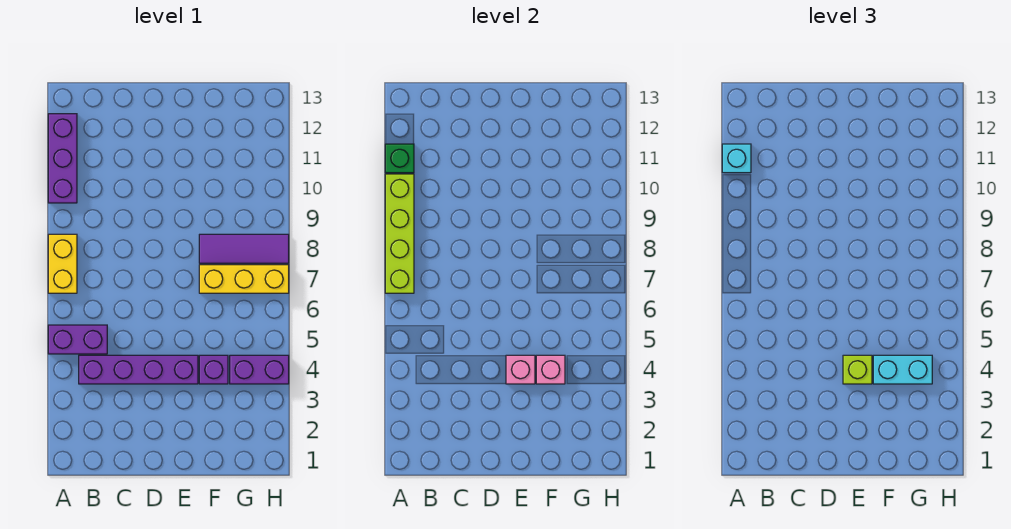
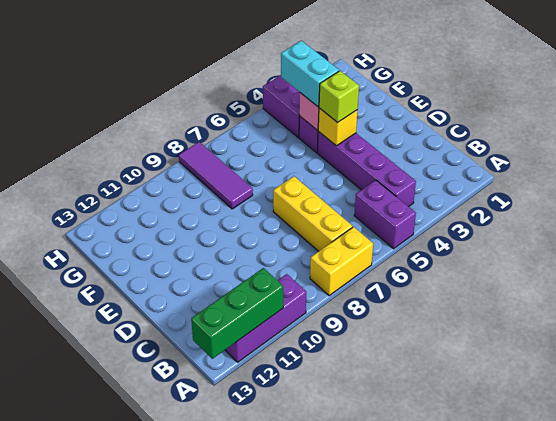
lime 1x4 brick [385,174,414,293] -> none
green 1x1 brick [385,144,414,173] -> green 1x3 brick [191,268,283,359]
cyan 1x1 brick [722,144,751,173] -> none
pink 1x1 brick [506,355,535,384] -> yellow 1x1 brick [318,108,358,146]
yellow 1x3 brick [199,265,289,293] -> yellow 1x3 brick moved to [273,176,353,251]

